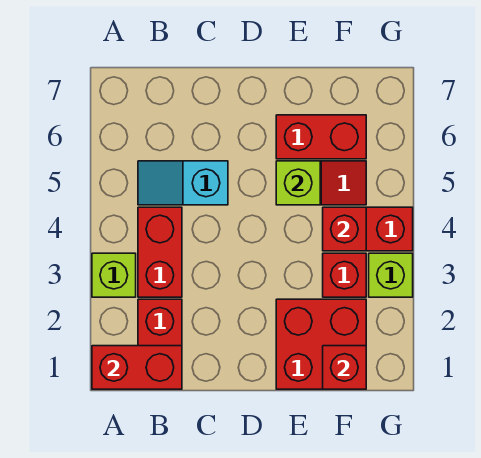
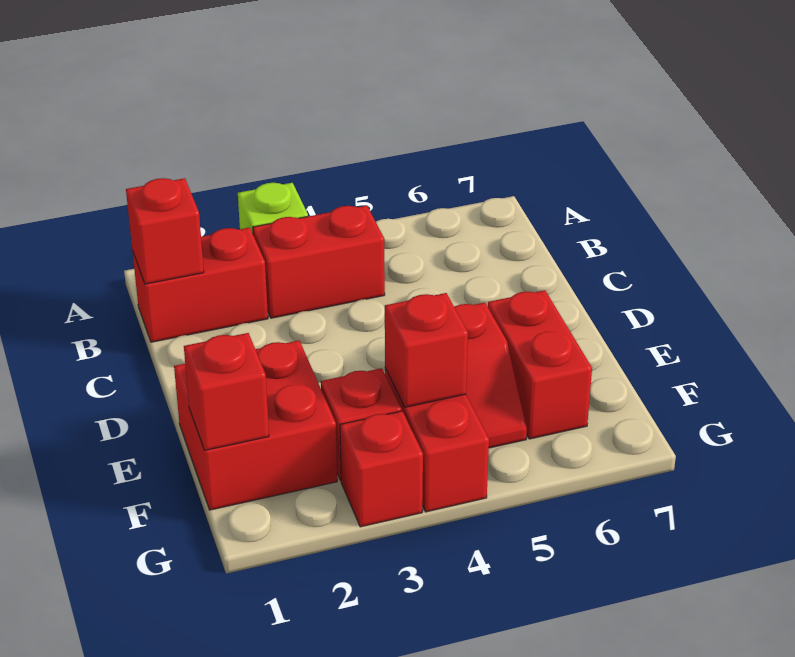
red 1x2 brick [92,346,182,389] -> red 1x1 brick [126,178,204,284]
cyan 1x2 slope [138,161,228,205] -> none
lime 1x1 brick [276,161,320,205] -> none
lime 1x1 brick [369,253,413,297] -> red 1x1 brick [340,411,423,527]

